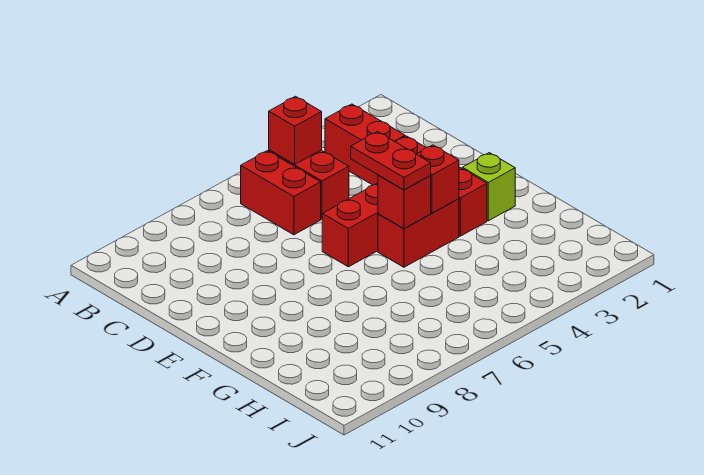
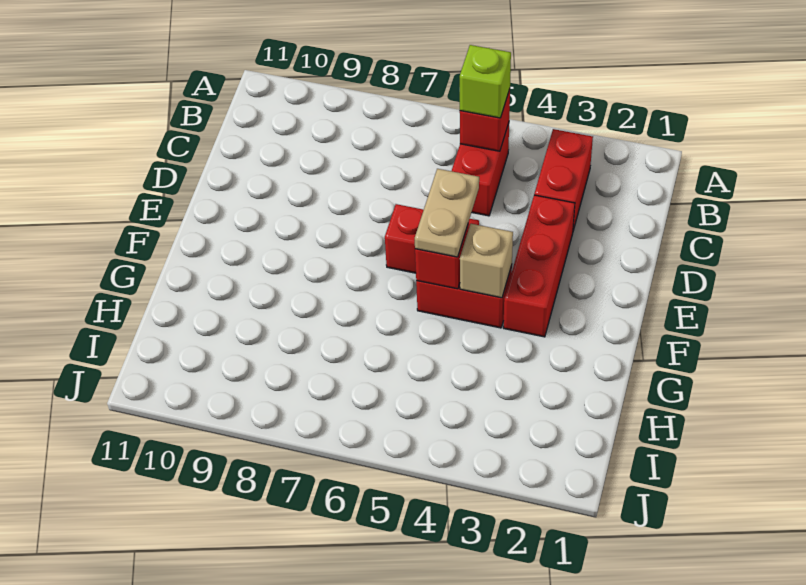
red 1x2 brick [241,151,321,235] -> none
red 1x2 plate [351,132,431,190] -> tan 1x2 plate [415,169,479,257]
lime 1x1 brick [462,153,515,221] -> lime 1x1 brick moved to [460,45,511,118]
red 1x1 brick [417,145,459,213] -> tan 1x1 brick [460,224,513,298]

